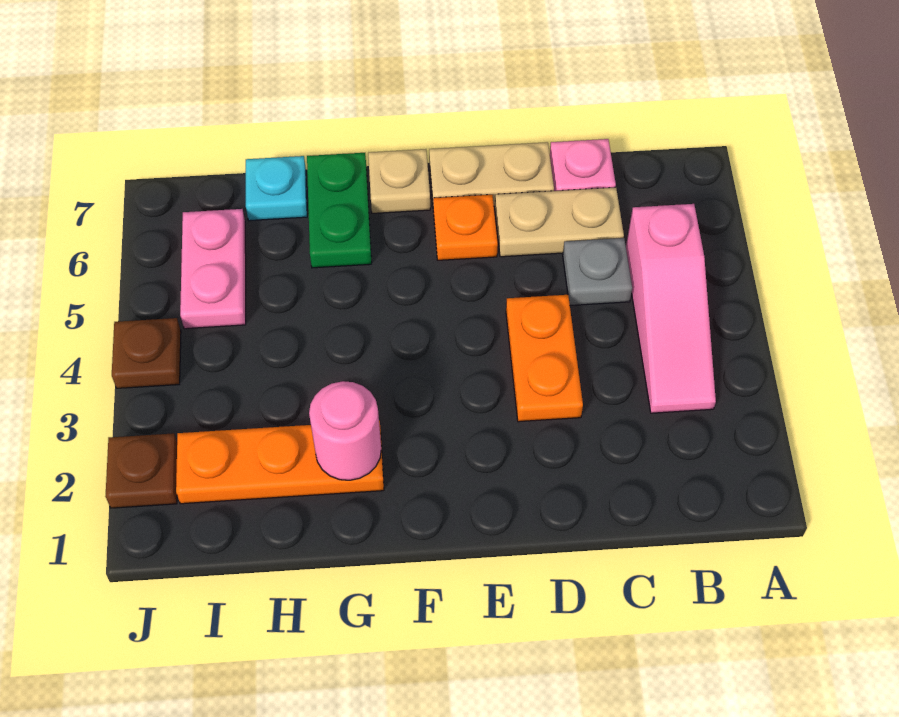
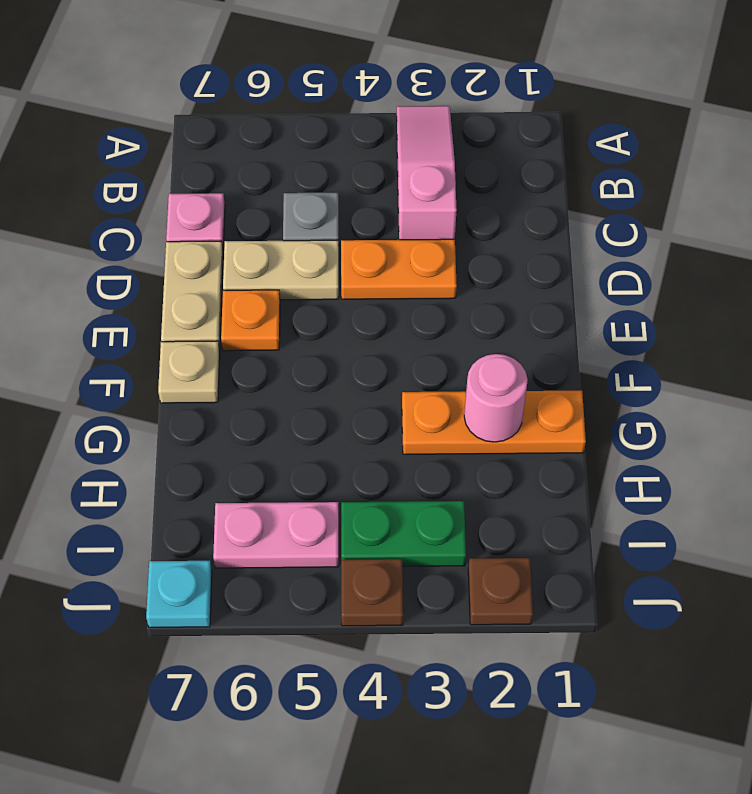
pink 1x3 slope [626,204,716,413] -> pink 1x3 slope turned to [397,106,457,240]
tan 1x2 plate [495,187,624,257] -> tan 1x2 plate turned to [223,240,339,300]
orange 1x3 plate [176,421,384,504] -> orange 1x3 plate turned to [402,391,586,454]
green 1x2 plate [307,153,372,268] -> green 1x2 plate moved to [341,501,466,566]
cyan 1x1 plate [246,156,307,221] -> cyan 1x1 plate moved to [146,561,212,627]

